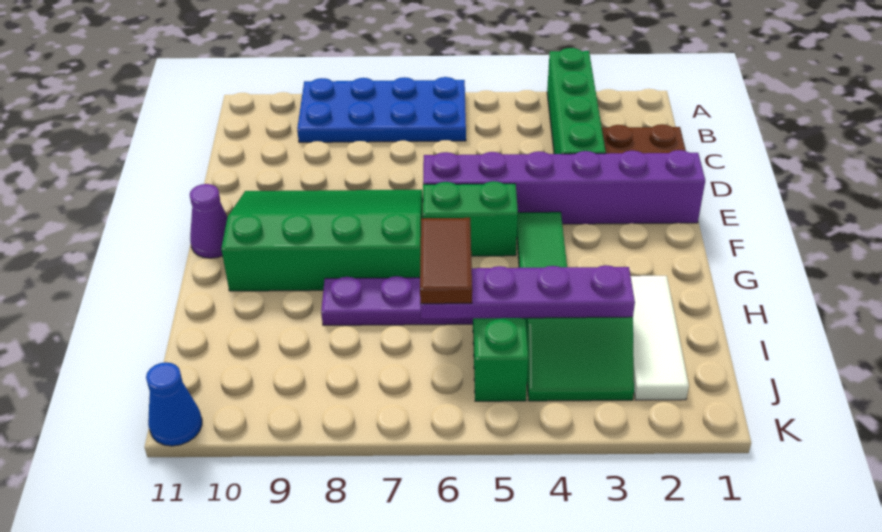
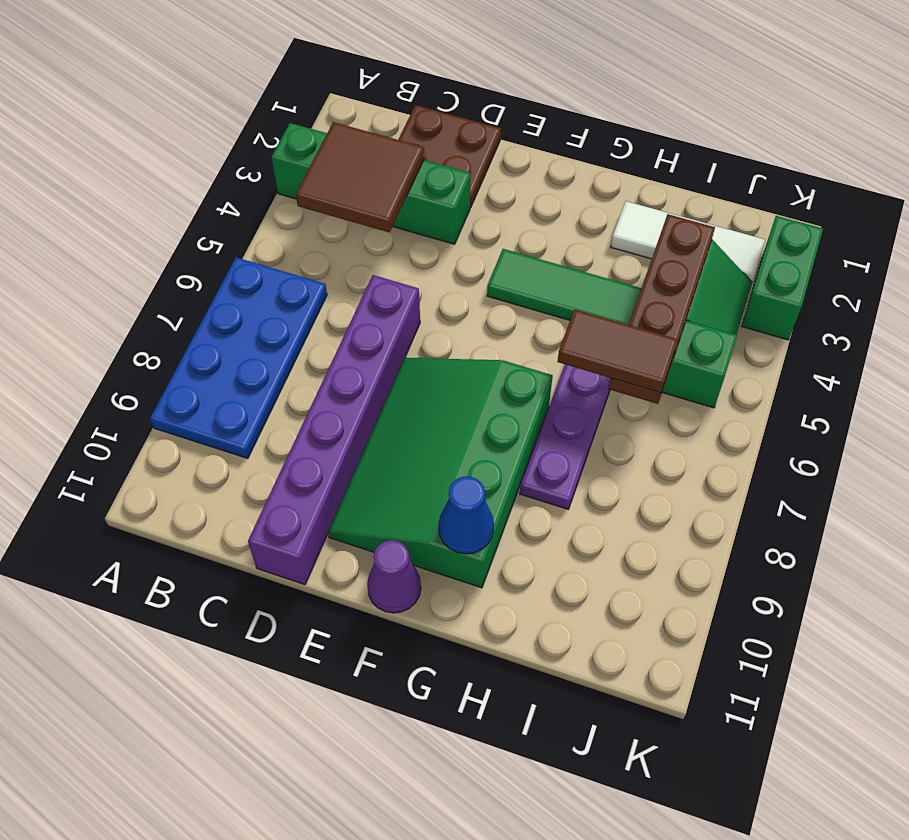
none -> brown 2x2 tile [296,122,424,232]
purple 1x6 brick [423,150,705,224] -> purple 1x6 brick moved to [248,275,420,585]
green 1x2 brick [423,181,518,256] -> green 1x2 brick moved to [742,216,823,340]
purple 1x4 plate [420,265,635,319] -> brown 1x4 plate [608,214,715,404]
blue 1x1 cone [146,362,202,446] -> blue 1x1 cone moved to [439,477,494,554]

